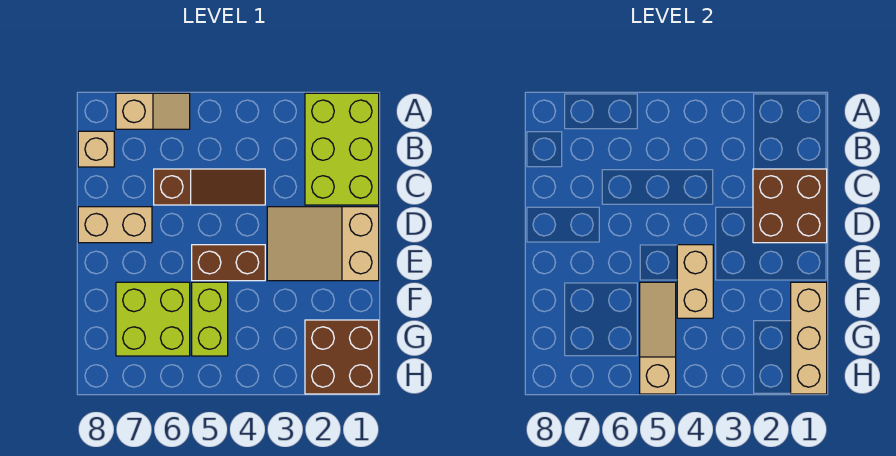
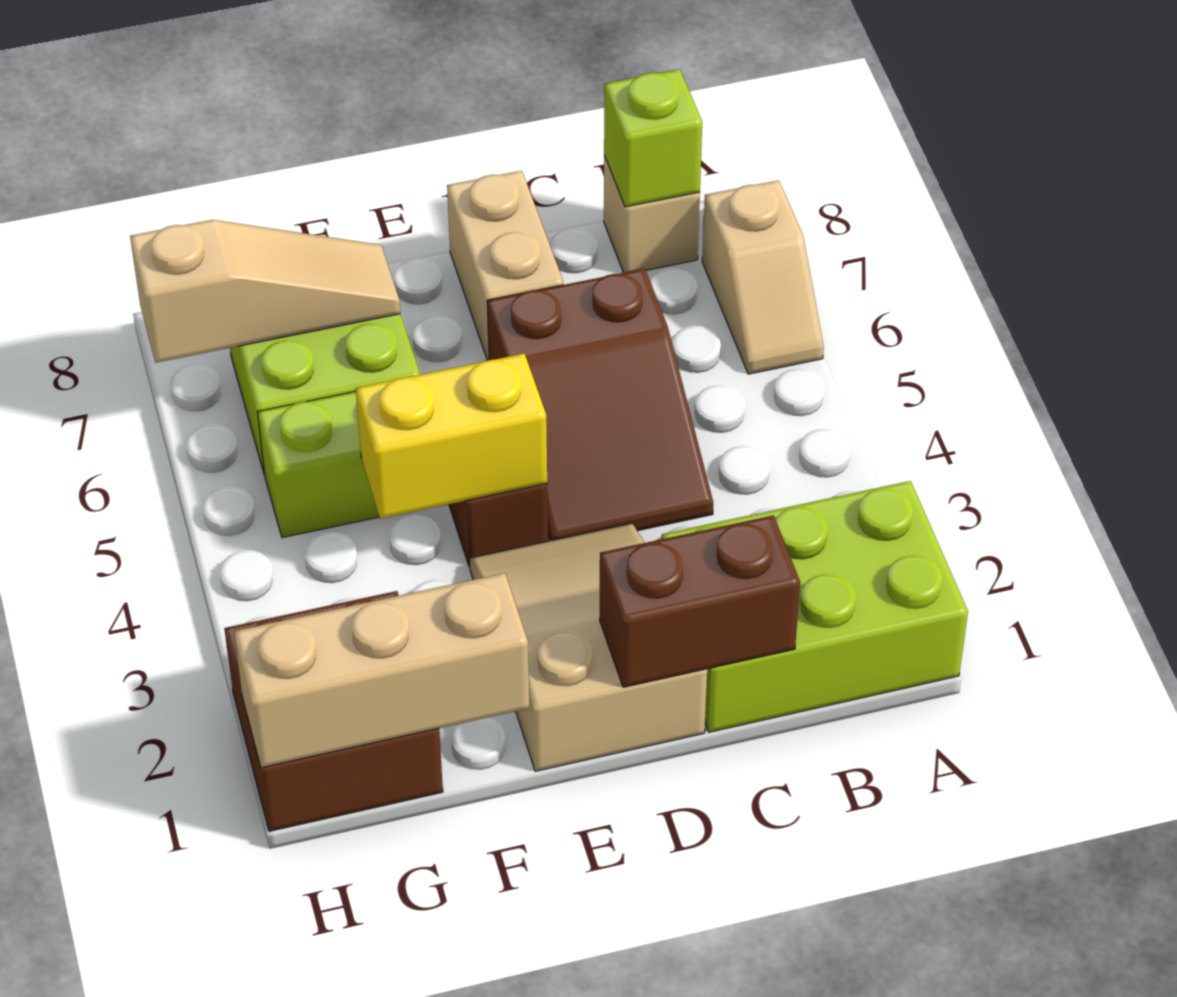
none -> lime 1x1 brick [604,69,702,207]
brown 2x2 brick [753,169,827,243] -> brown 1x2 brick [600,516,800,687]
brown 1x3 slope [154,169,265,205] -> brown 2x3 slope [487,269,713,541]
tan 1x2 brick [677,245,713,318] -> yellow 1x2 brick [356,354,547,519]
tan 1x3 slope [640,282,676,394] -> tan 1x3 slope moved to [130,220,401,363]

